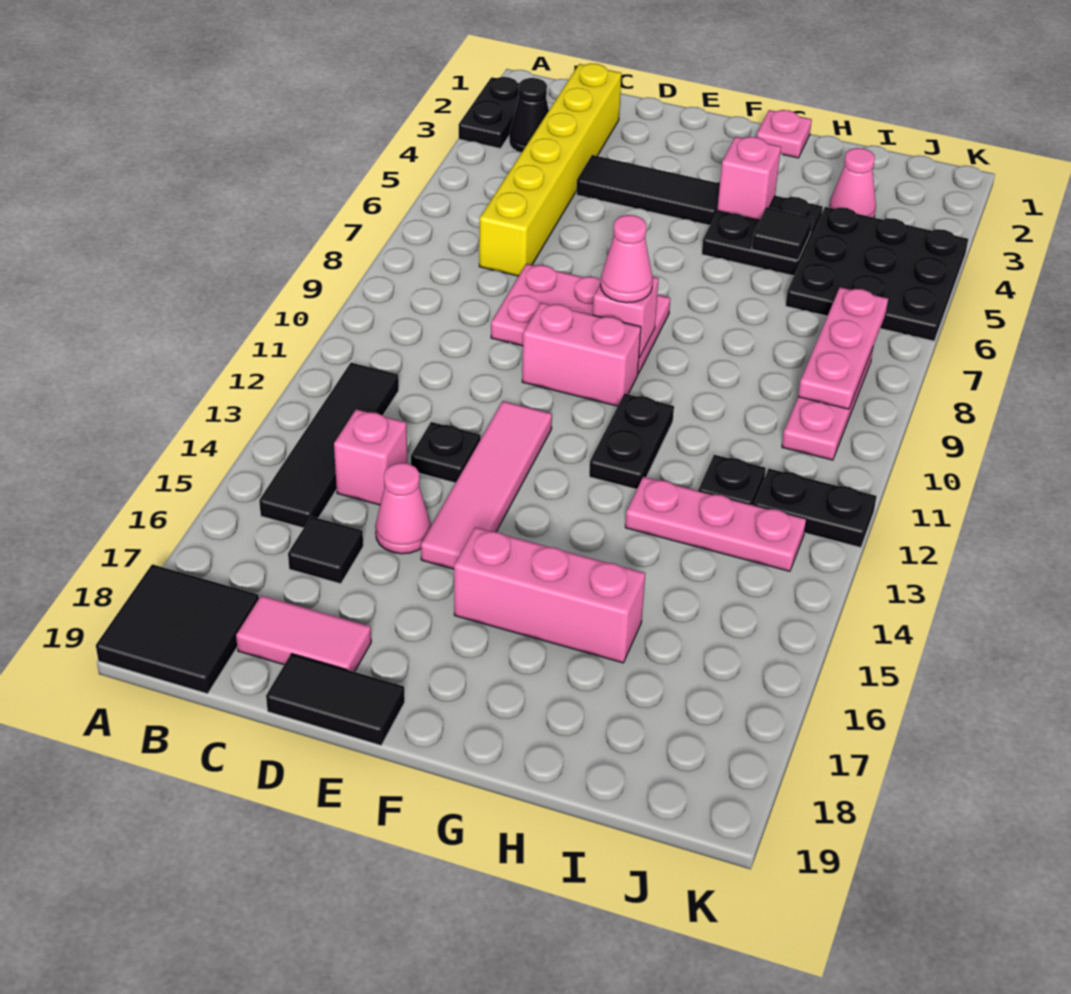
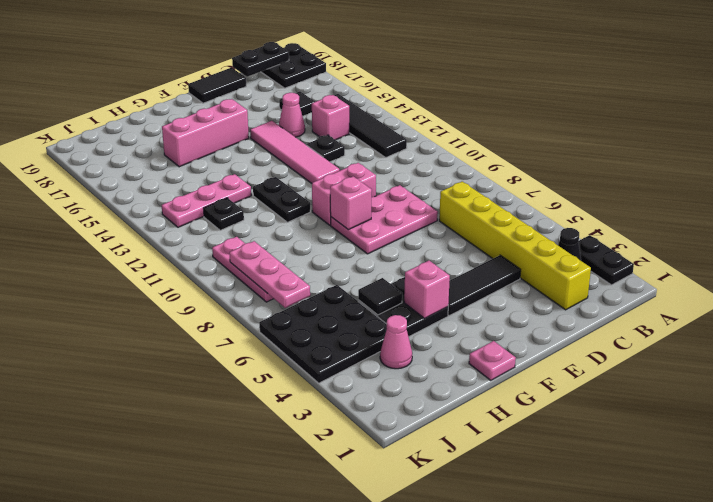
black 2x2 tile [96,564,259,694] -> black 2x2 plate [261,43,326,88]
pink 1x2 tile [236,595,371,672] -> none
pink 1x1 cone [601,215,653,303] -> none
black 1x2 plate [754,469,877,548] -> black 1x2 plate moved to [232,42,289,77]

